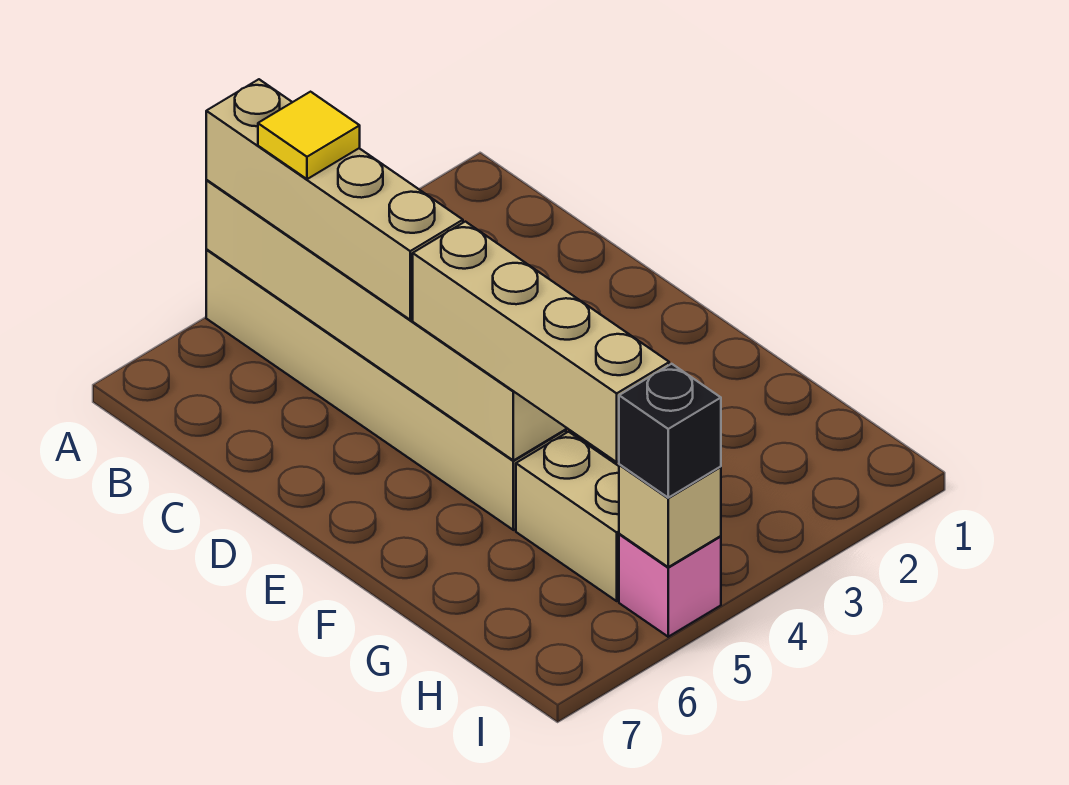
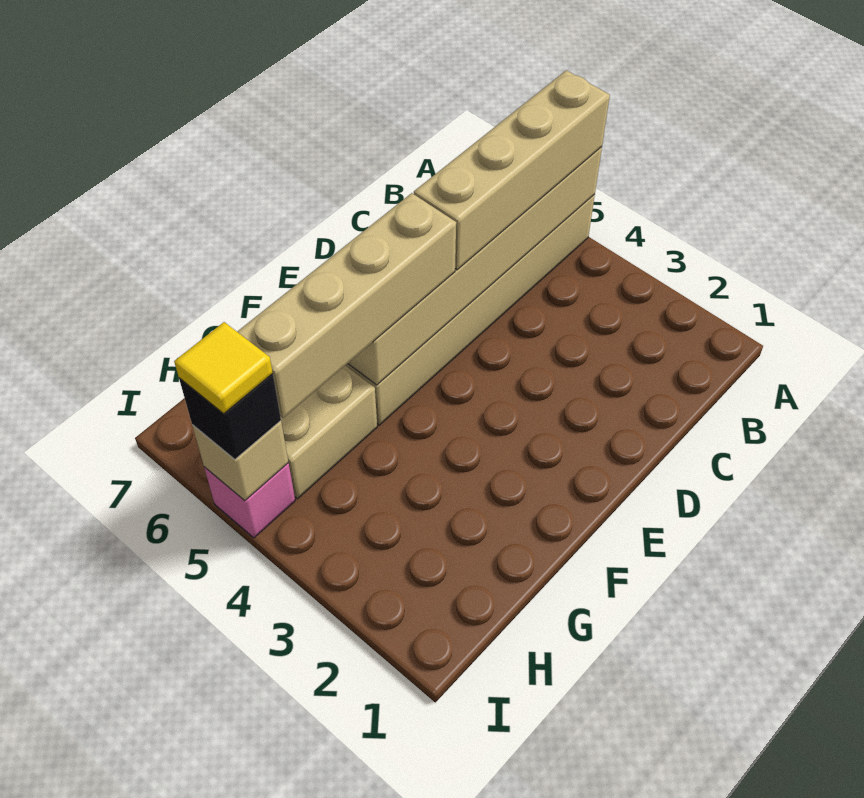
yellow 1x1 tile [258,92,360,179] -> yellow 1x1 tile moved to [174,322,273,414]

